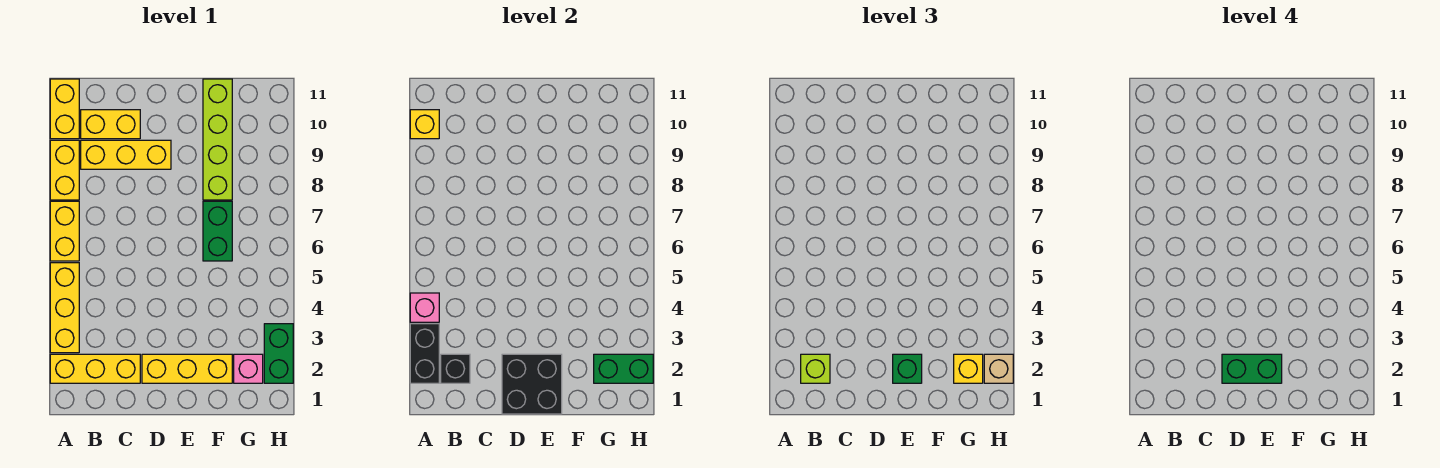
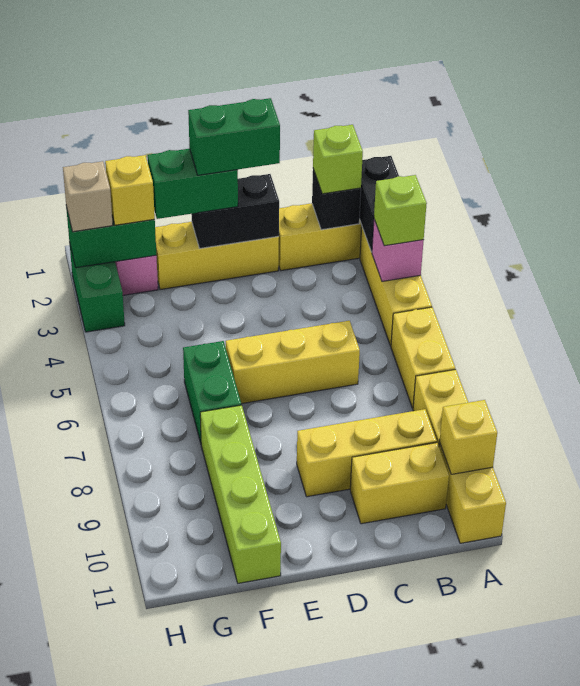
none -> lime 1x1 brick [374,175,427,246]
none -> yellow 1x3 brick [226,321,360,404]
black 2x2 brick [502,354,562,414] -> black 1x2 brick [191,174,279,248]
green 1x1 brick [893,354,922,383] -> green 1x2 brick [148,149,238,219]

